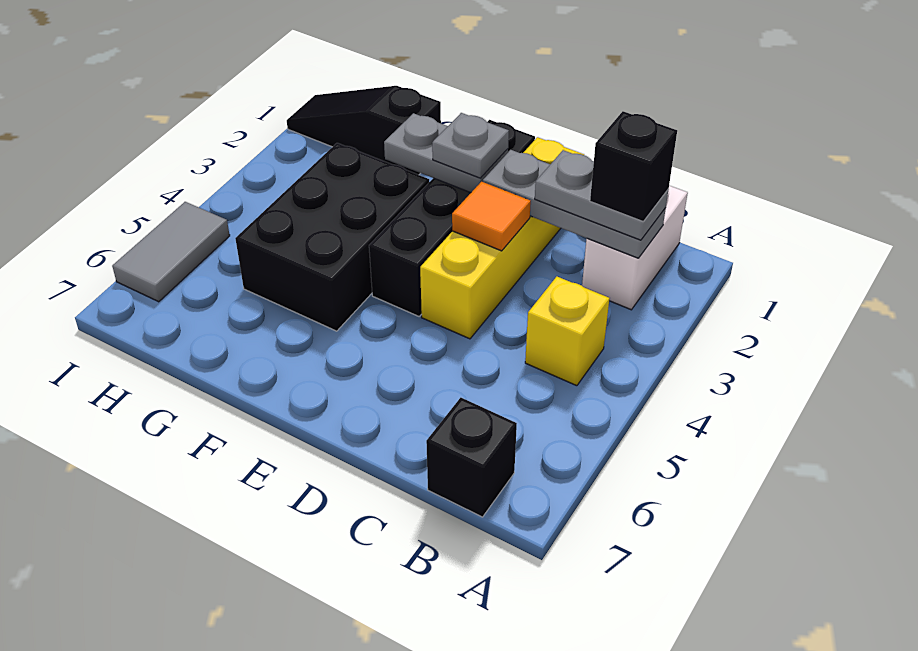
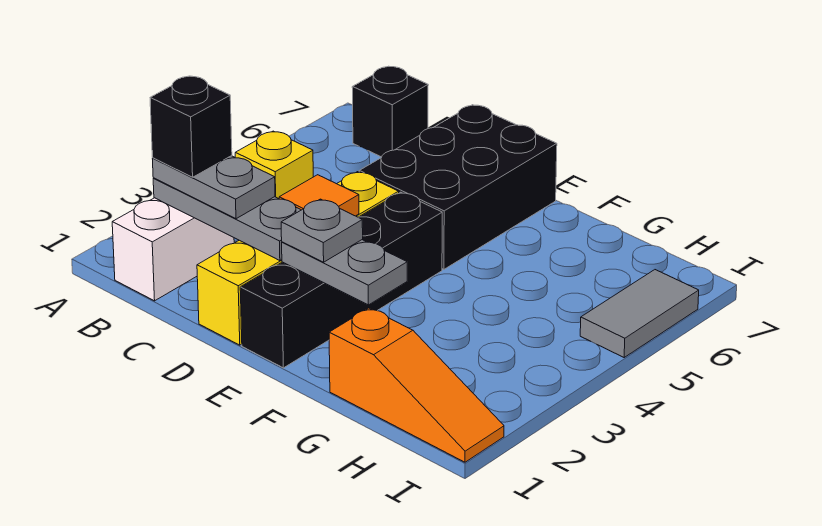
black 2x3 brick [235,143,429,331] -> black 2x3 brick moved to [359,105,557,269]
black 1x3 slope [287,86,441,175] -> orange 1x3 slope [329,308,504,462]

